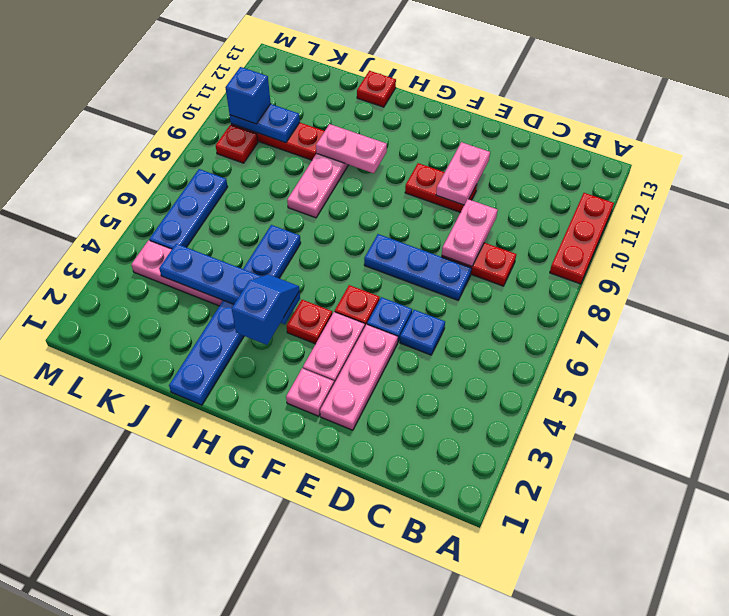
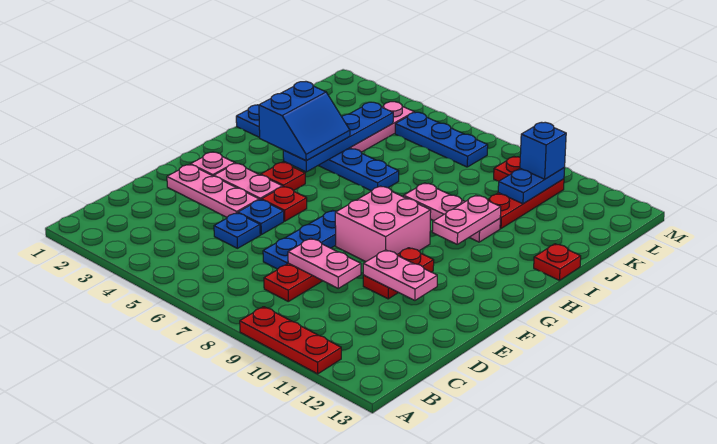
none -> pink 2x2 brick [335,186,431,262]
blue 1x2 slope [232,275,299,345] -> blue 2x2 slope [259,82,350,161]

